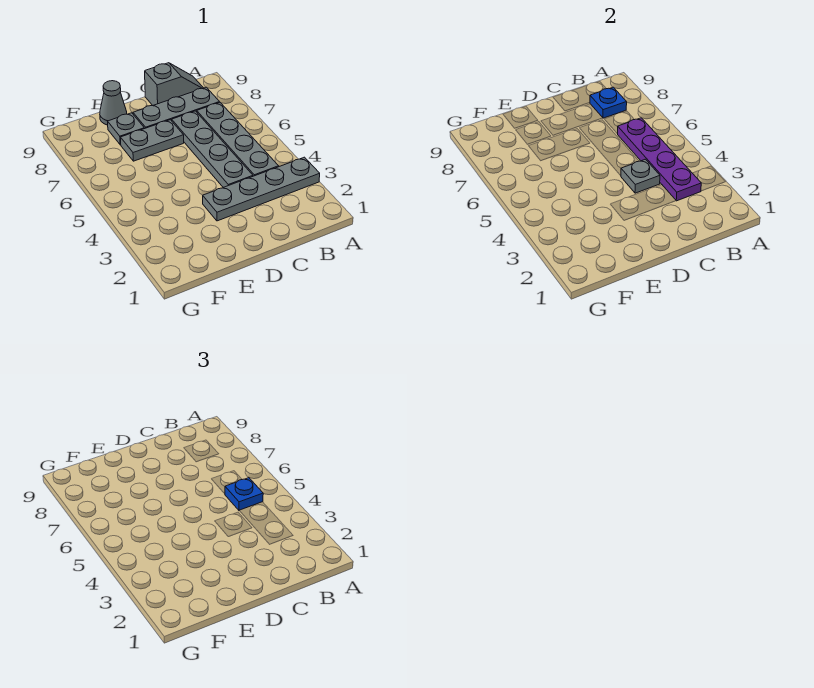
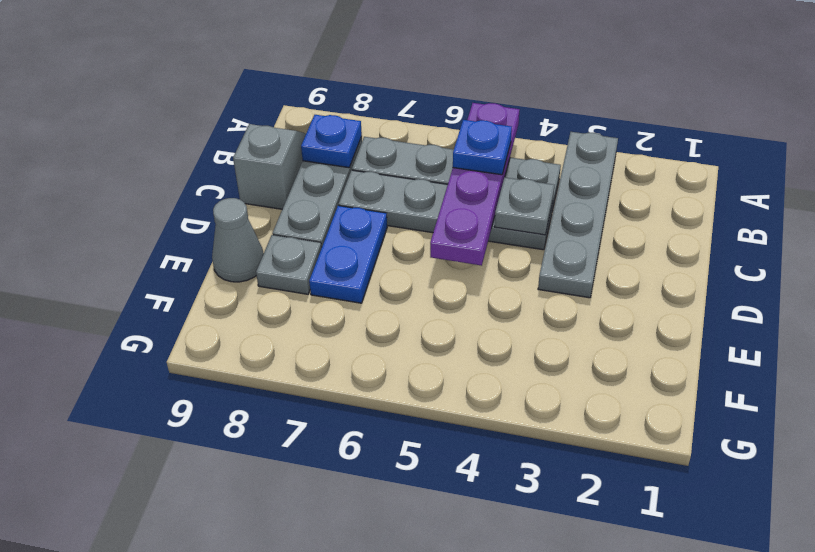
purple 1x4 plate [618,118,701,201] -> purple 1x4 plate turned to [430,103,520,266]
grey 1x2 plate [120,120,184,161] -> blue 1x2 plate [309,206,387,303]

